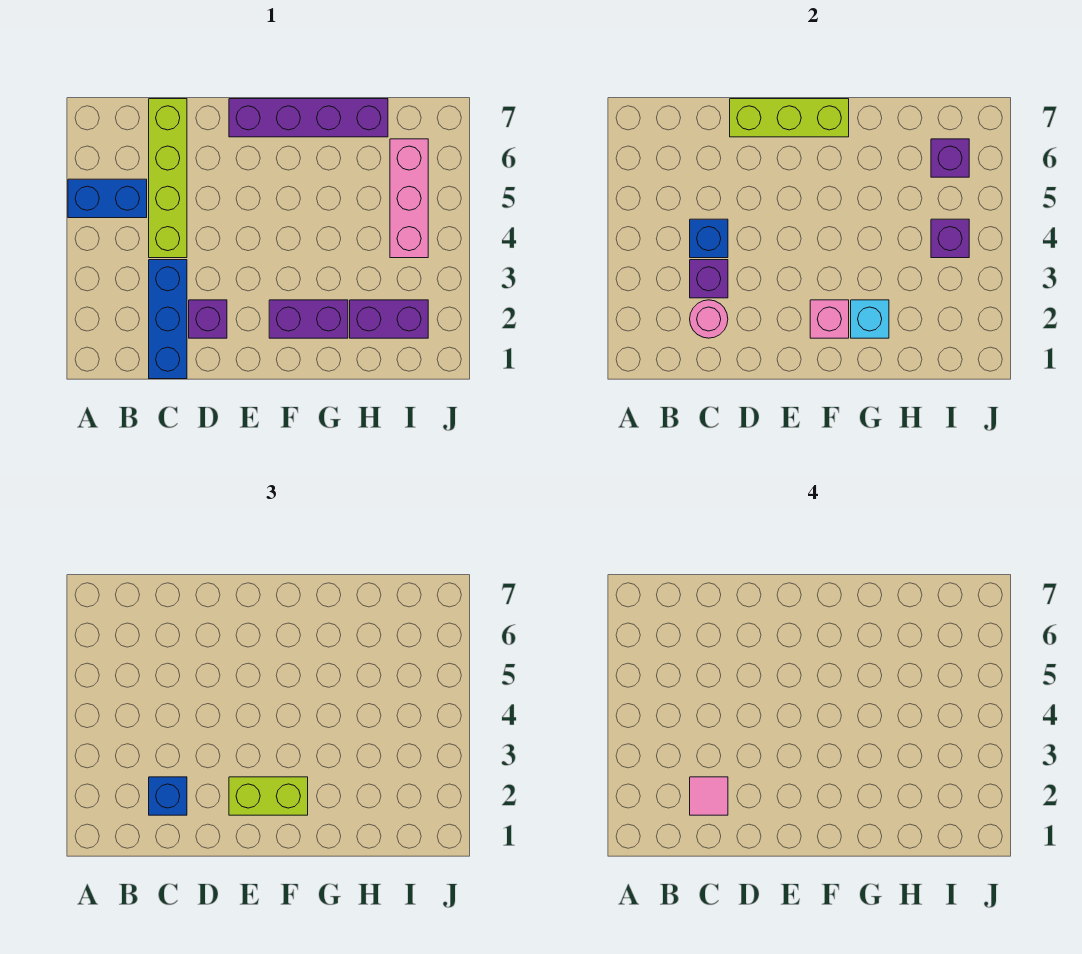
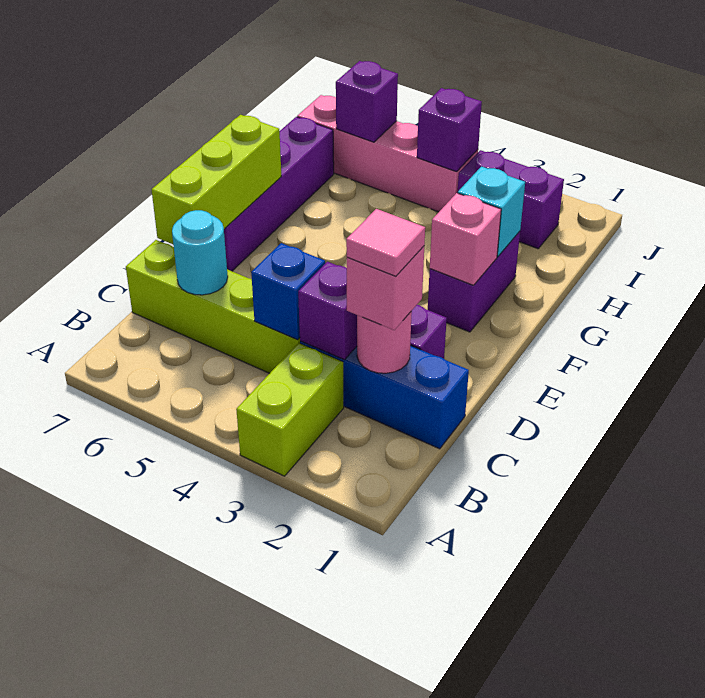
blue 1x2 brick [68,179,147,218] -> none
blue 1x1 brick [149,777,187,815] -> pink 1x1 brick [347,246,424,330]
none -> cyan 1x1 round brick [172,210,228,295]
lime 1x2 brick [229,777,308,815] -> lime 1x2 brick moved to [236,343,344,476]
purple 1x2 brick [350,300,428,338] -> purple 1x2 brick turned to [457,150,564,249]
pink 1x3 brick [390,139,428,258] -> pink 1x4 brick [297,95,478,212]

